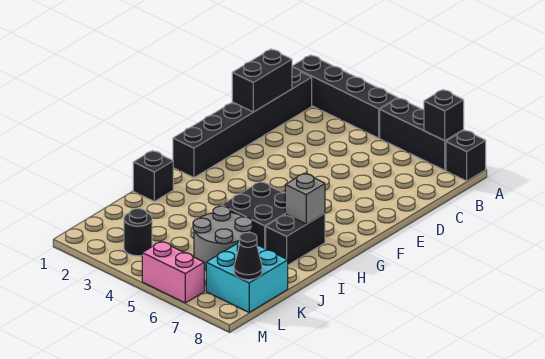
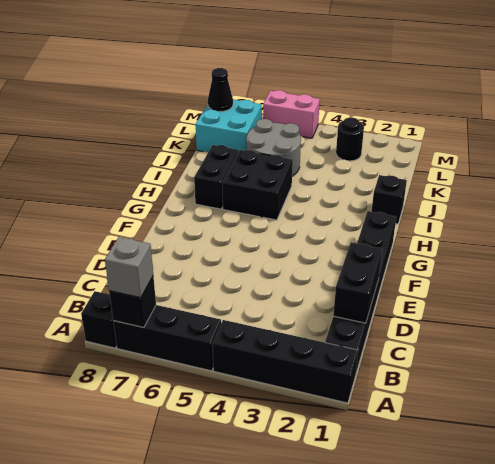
grey 1x1 brick [285,173,325,224] -> grey 1x1 brick moved to [105,237,153,298]

